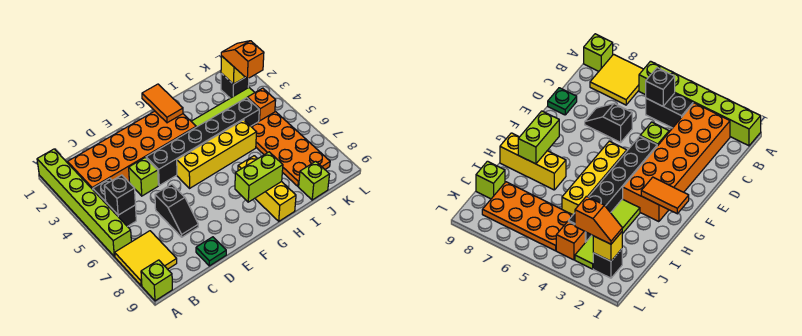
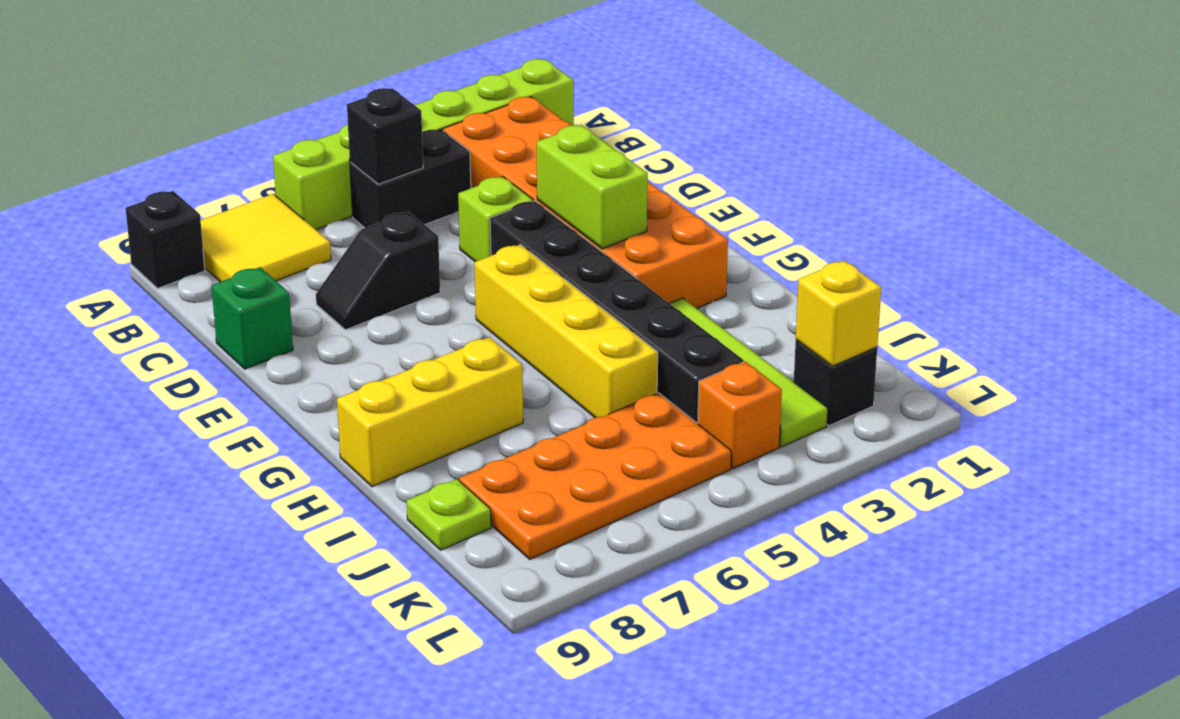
lime 1x1 brick [141,260,172,301] -> black 1x1 brick [126,191,205,288]
green 1x1 plate [196,237,226,266] -> green 1x1 brick [212,267,293,369]
orange 1x2 tile [142,84,183,123] -> none
lime 1x2 brick [235,152,283,202] -> lime 1x2 brick moved to [537,125,648,249]
lime 1x1 brick [299,161,330,200] -> lime 1x1 plate [407,479,491,550]
orange 1x2 slope [221,41,264,79] -> none

